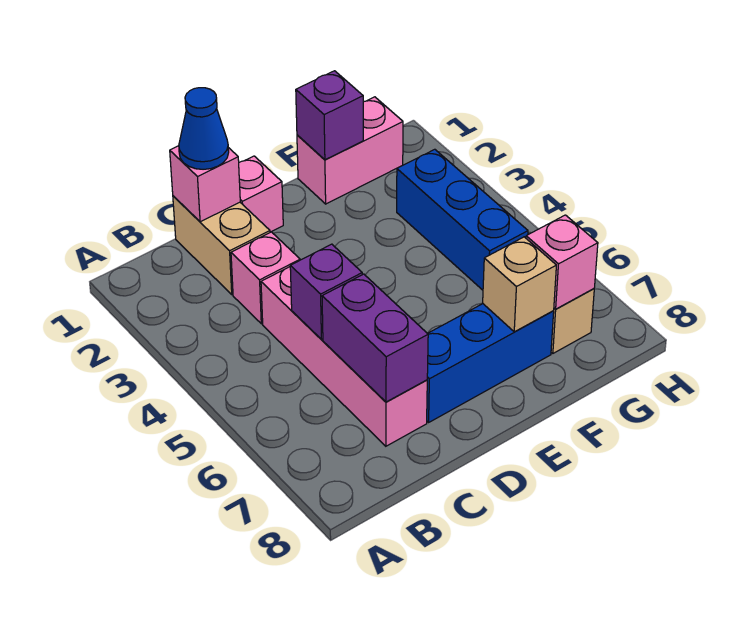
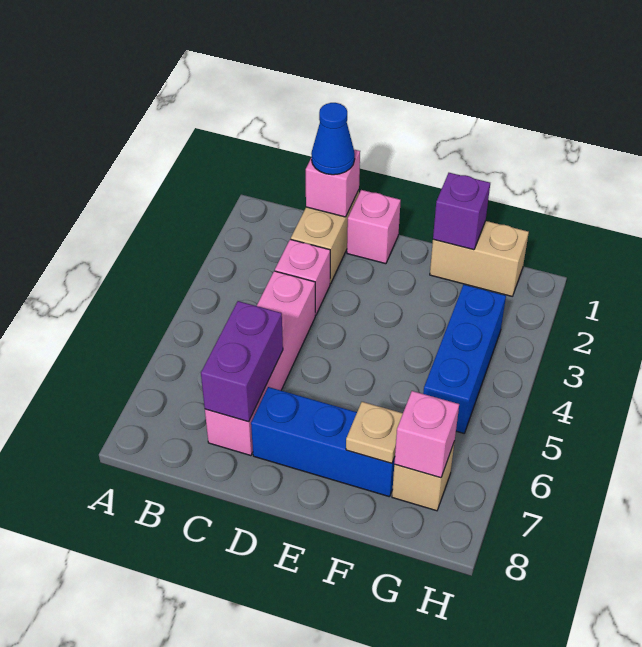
purple 1x1 brick [290,244,362,339] -> none
pink 1x2 brick [297,97,403,204] -> tan 1x2 brick [430,221,529,296]
tan 1x1 brick [483,237,556,332] -> tan 1x1 plate [346,402,403,463]

